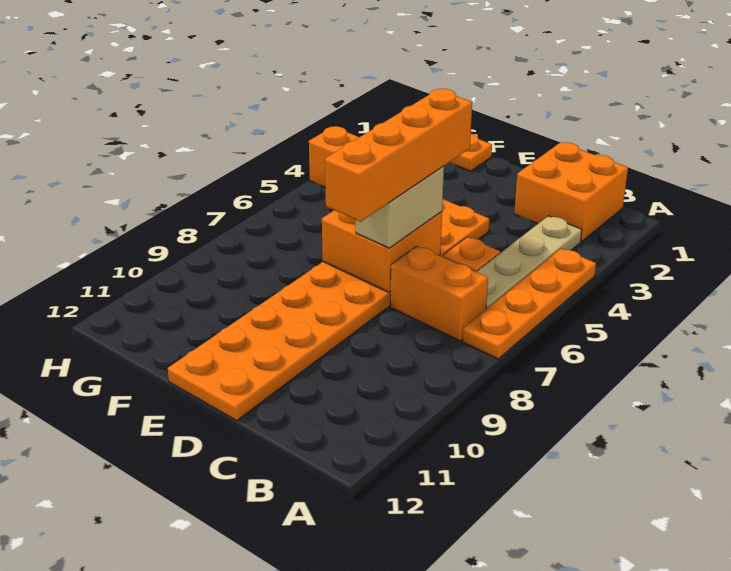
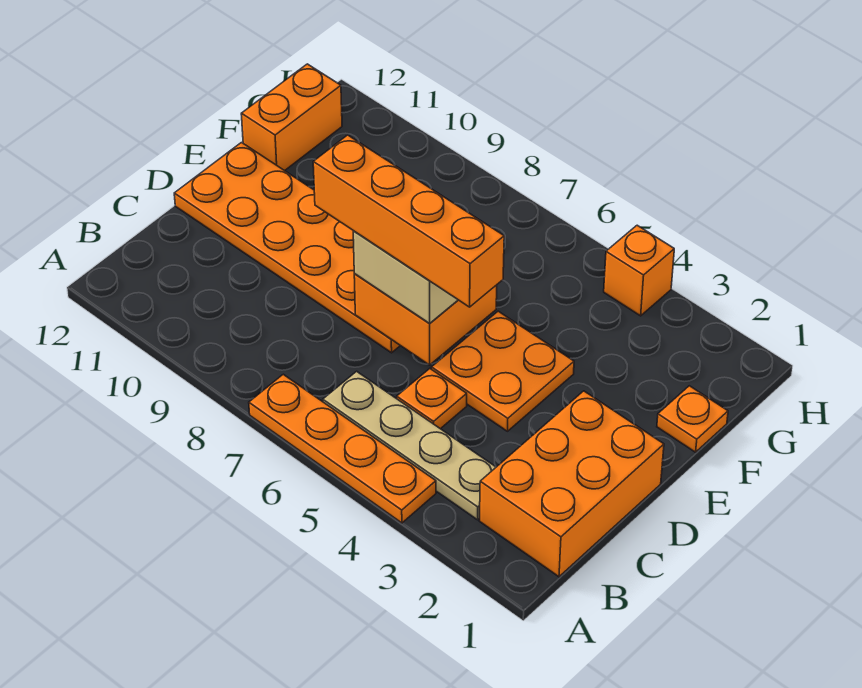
orange 2x2 brick [514,142,628,242] -> orange 2x3 brick [479,391,664,577]
orange 1x2 brick [390,246,488,341] -> orange 1x2 brick moved to [241,64,342,171]

